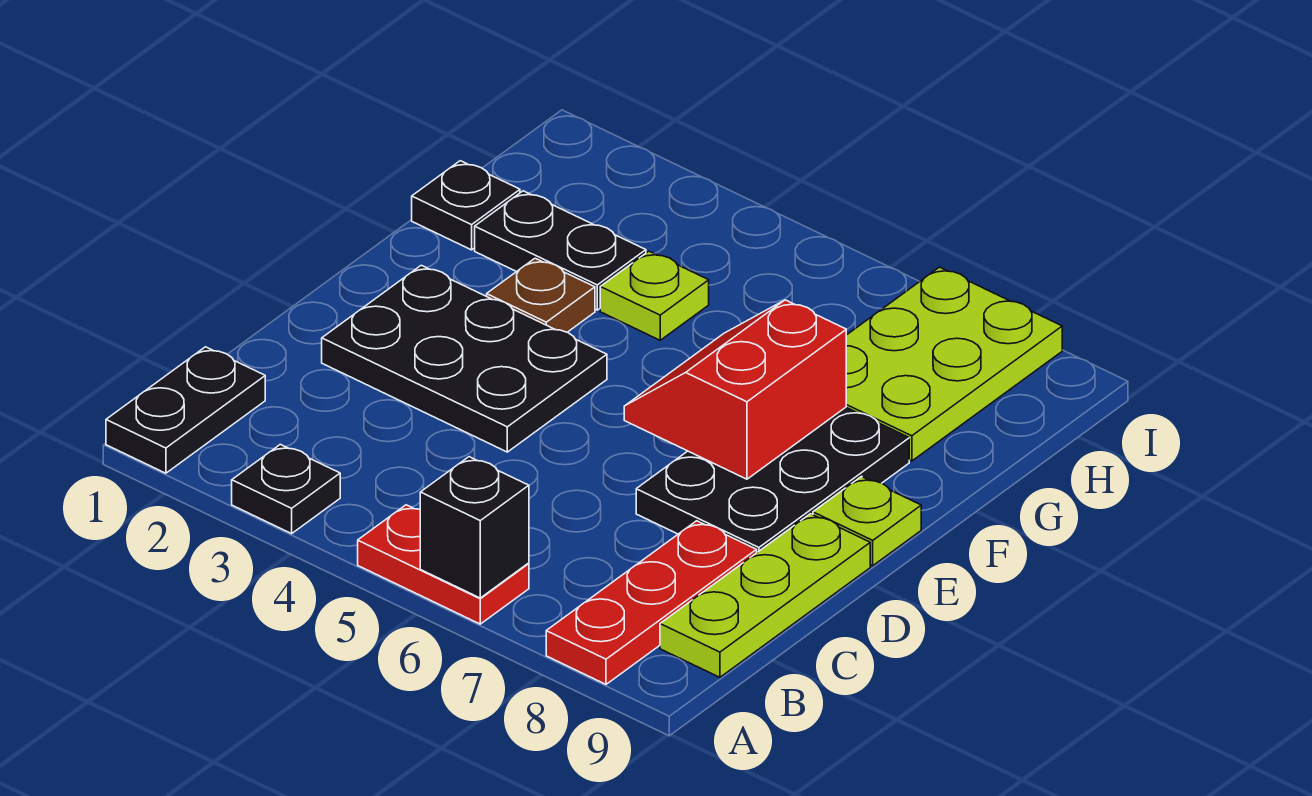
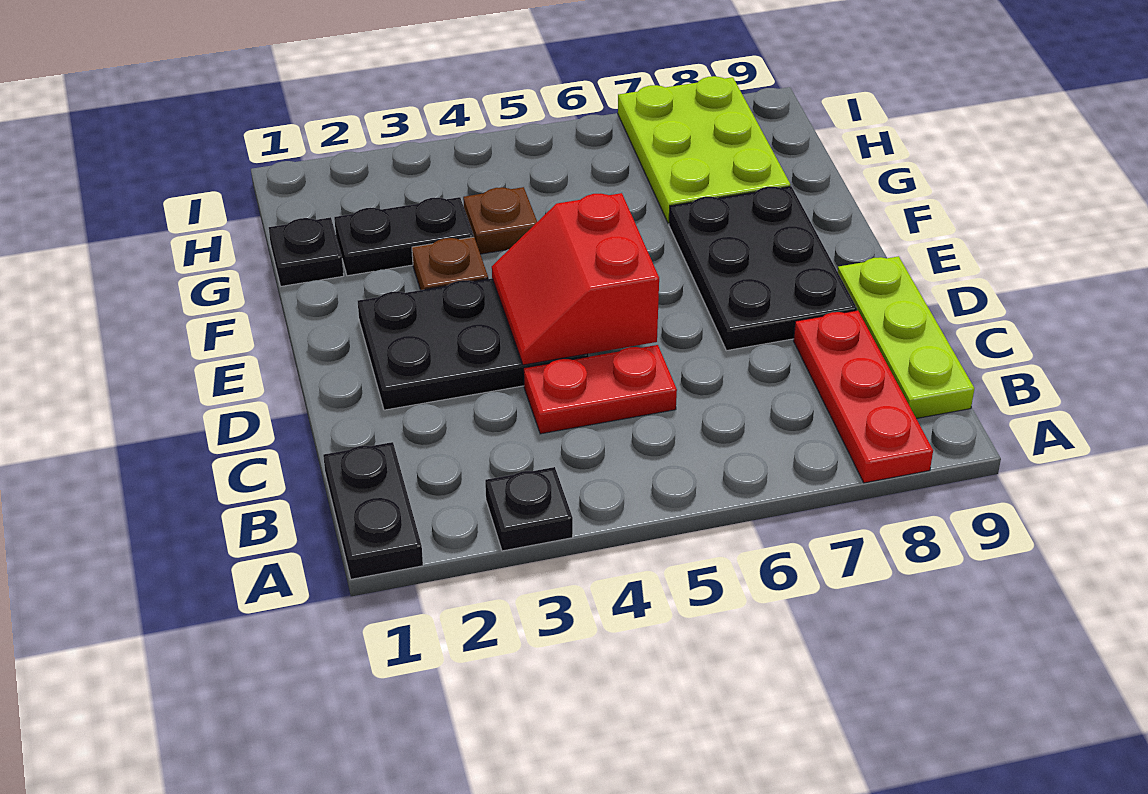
red 1x2 plate [358,505,529,624] -> red 1x2 plate moved to [524,345,677,434]
black 1x1 brick [420,457,529,598] -> none
red 2x2 slope [624,300,846,479] -> red 2x2 slope moved to [492,193,659,365]
lime 1x1 plate [813,477,921,566] -> none
lime 1x1 plate [600,251,709,340] -> brown 1x1 plate [463,187,537,254]

